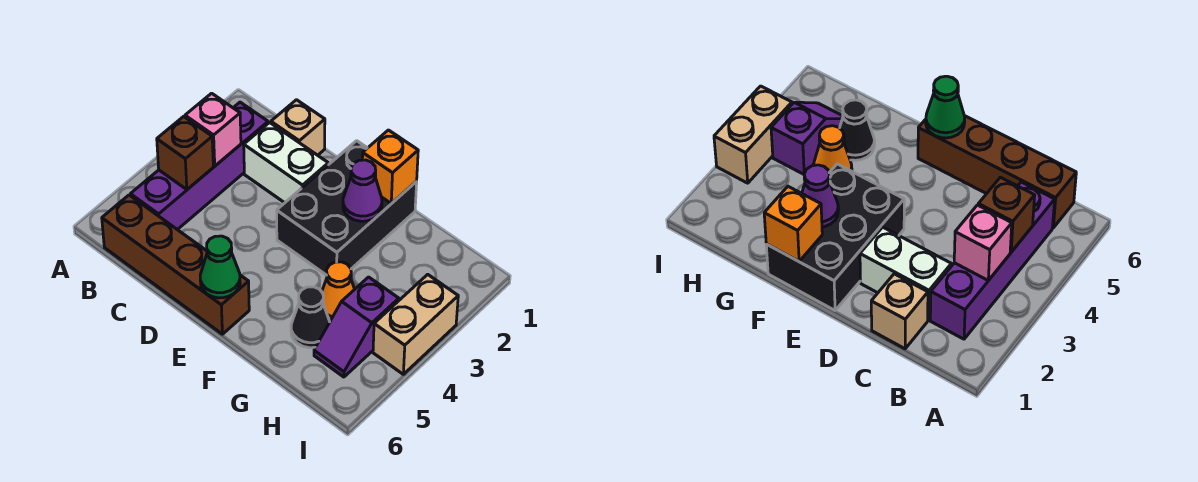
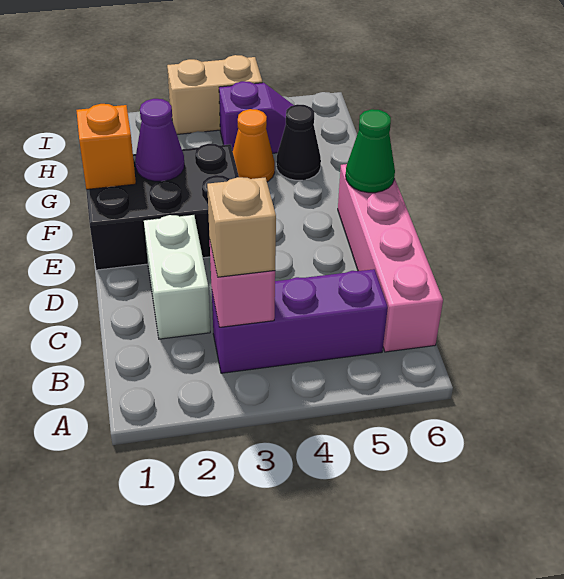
purple 1x4 brick [130,102,268,230] -> purple 1x3 brick [212,269,388,373]
brown 1x1 brick [157,116,213,190] -> none
brown 1x4 brick [102,195,249,334] -> pink 1x4 brick [338,164,443,352]
tan 1x1 brick [271,100,325,155] -> tan 1x1 brick moved to [207,177,276,277]

